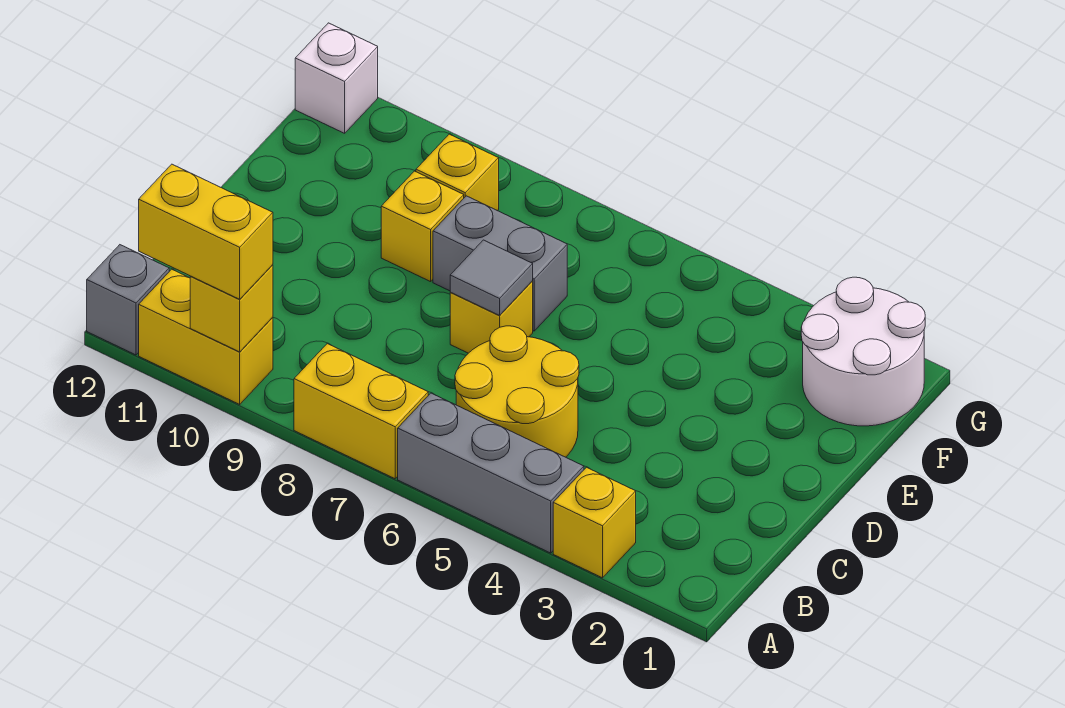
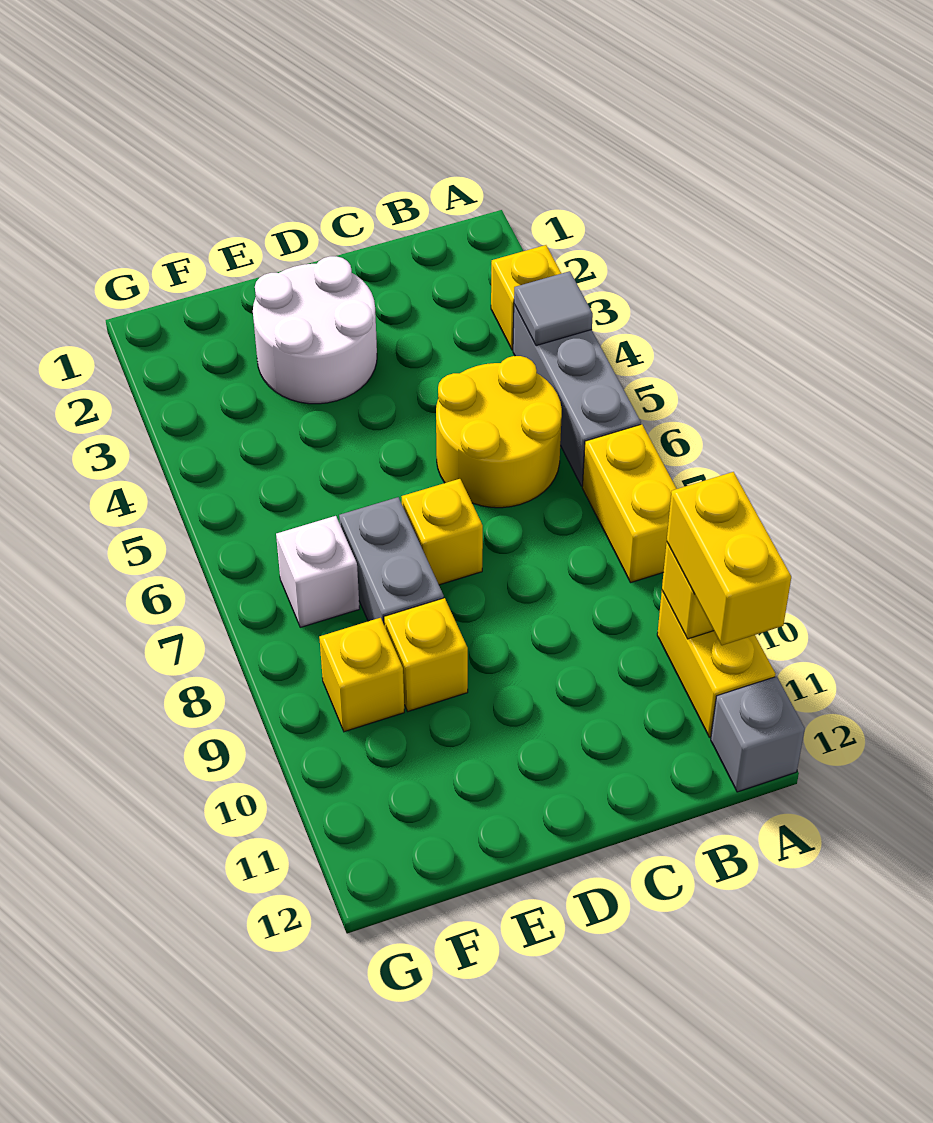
grey 1x1 tile [450,240,533,315] -> grey 1x1 tile moved to [514,271,593,346]
white 2x2 round brick [801,277,925,426] -> white 2x2 round brick moved to [253,256,377,404]
white 1x1 brick [295,23,378,133] -> white 1x1 brick moved to [276,516,360,627]

